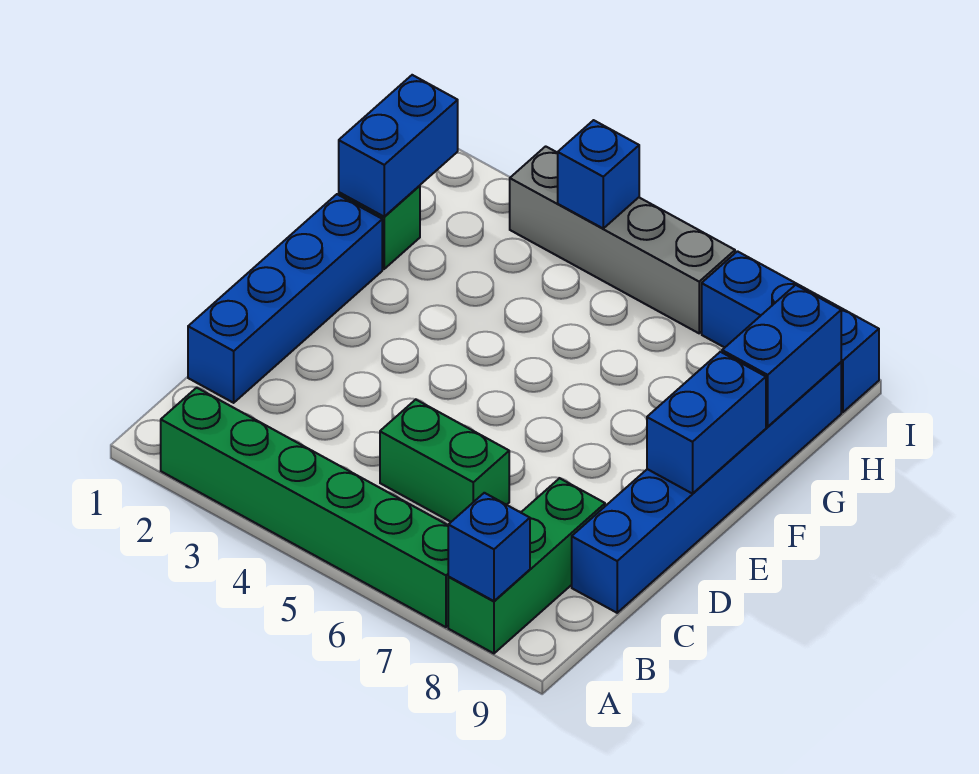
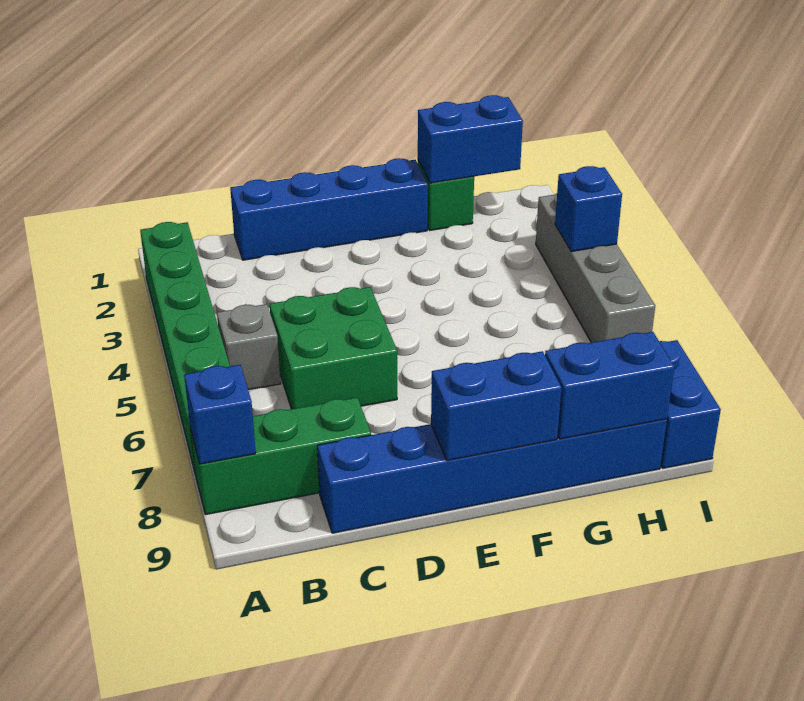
none -> grey 1x1 brick [217,304,281,390]
green 1x2 brick [380,400,509,522] -> green 2x2 brick [270,287,397,409]
blue 1x3 brick [702,251,879,412] -> blue 1x2 brick [659,340,721,468]

